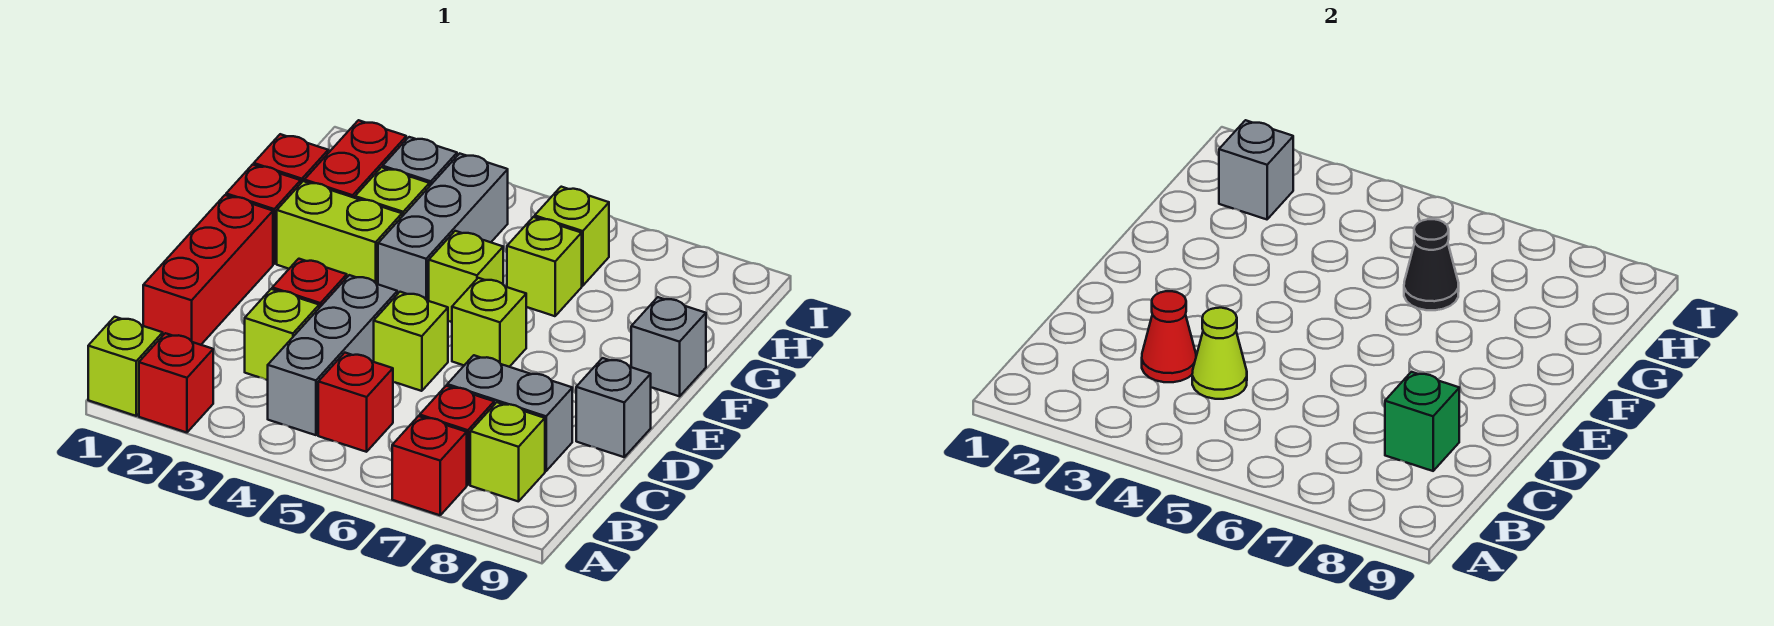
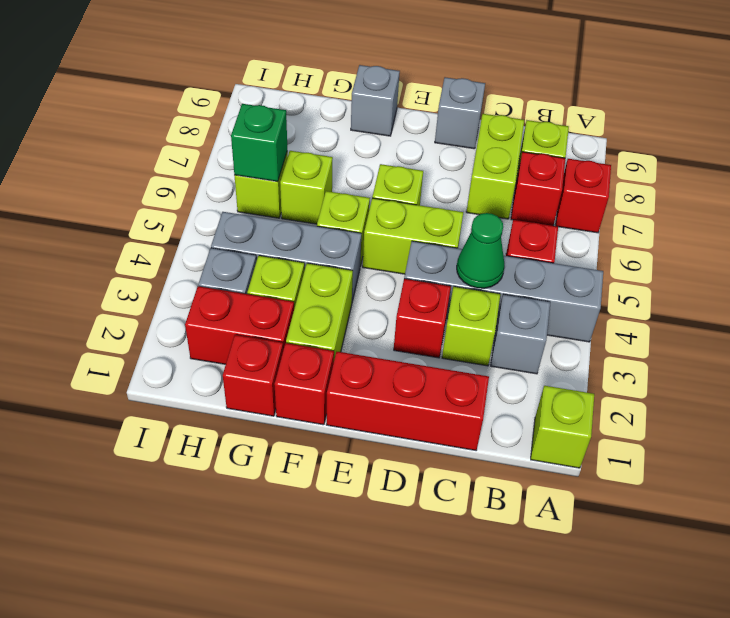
red 1x1 brick [139,333,213,432] -> none
grey 1x3 brick [268,275,397,435] -> grey 1x4 brick [404,241,603,342]
red 1x1 cone [1142,291,1196,382] -> none
lime 1x1 cone [1192,308,1247,399] -> green 1x1 cone [457,213,504,288]
grey 1x2 brick [447,355,572,471] -> lime 1x2 brick [467,114,524,219]
green 1x1 brick [1385,372,1459,471] -> green 1x1 brick moved to [231,104,287,182]
lime 1x1 brick [374,292,448,391] -> lime 1x2 brick [363,198,463,274]
black 1x1 cone [1404,219,1459,310] -> none
grey 1x1 brick [1219,120,1293,219] -> grey 1x1 brick moved to [491,294,550,374]

